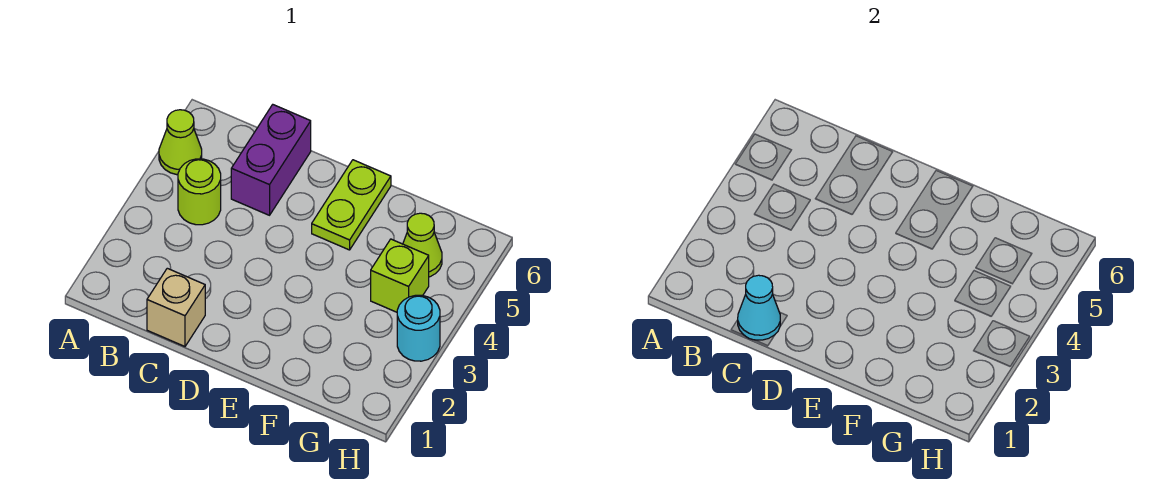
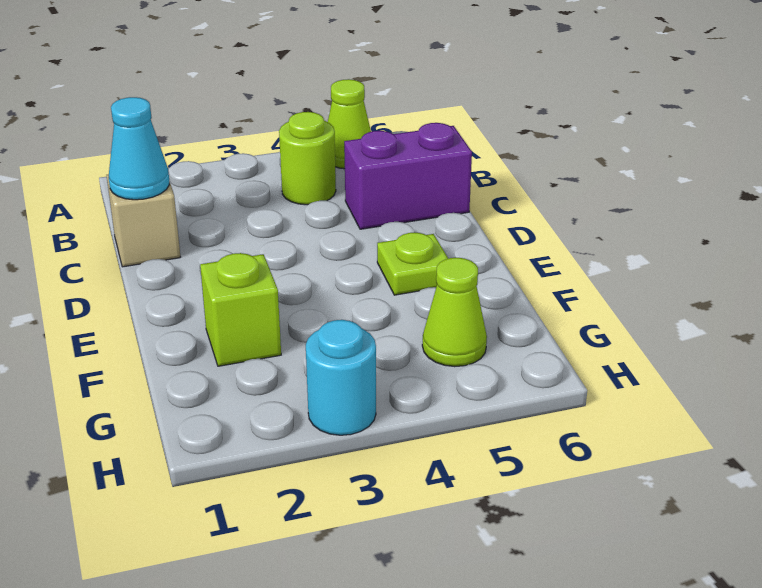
lime 1x2 plate [312,160,391,250] -> lime 1x1 plate [377,233,448,295]
lime 1x1 brick [371,239,429,312] -> lime 1x1 brick moved to [200,253,281,366]

